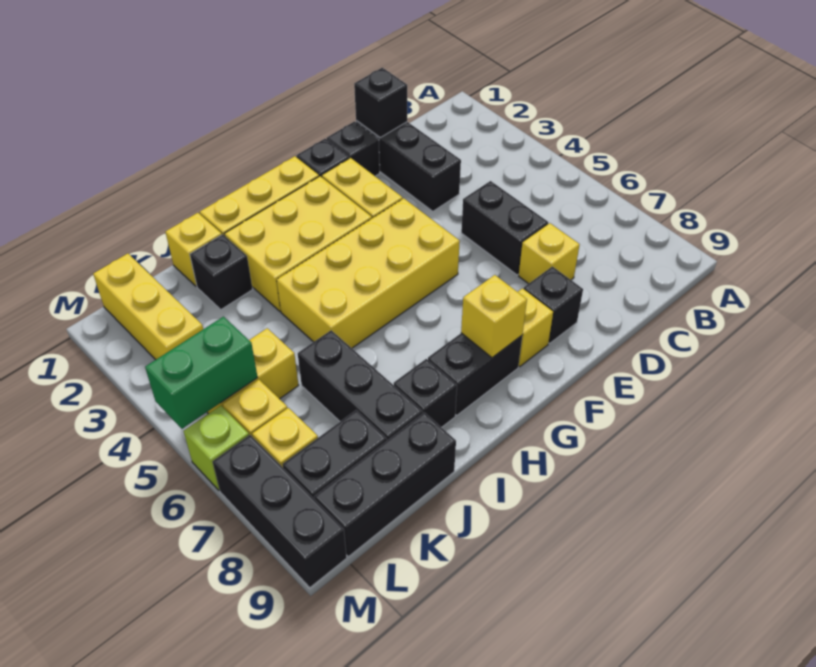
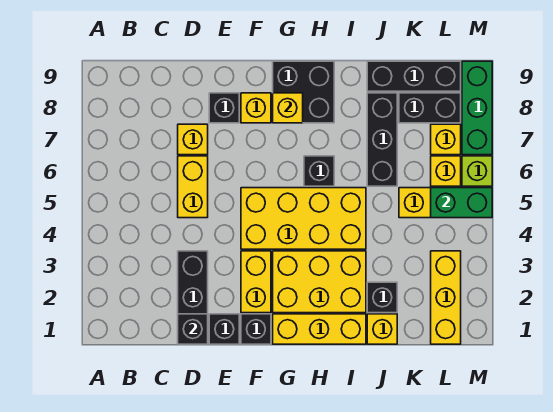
black 1x2 brick [461,181,548,275] -> yellow 1x2 brick [178,156,208,218]
black 1x2 brick [428,333,522,415] -> black 2x2 brick [273,61,334,123]
black 1x1 brick [394,359,457,428] -> black 1x1 brick moved to [304,156,334,186]
black 1x3 brick [212,435,347,588] -> green 1x3 brick [462,61,492,155]

